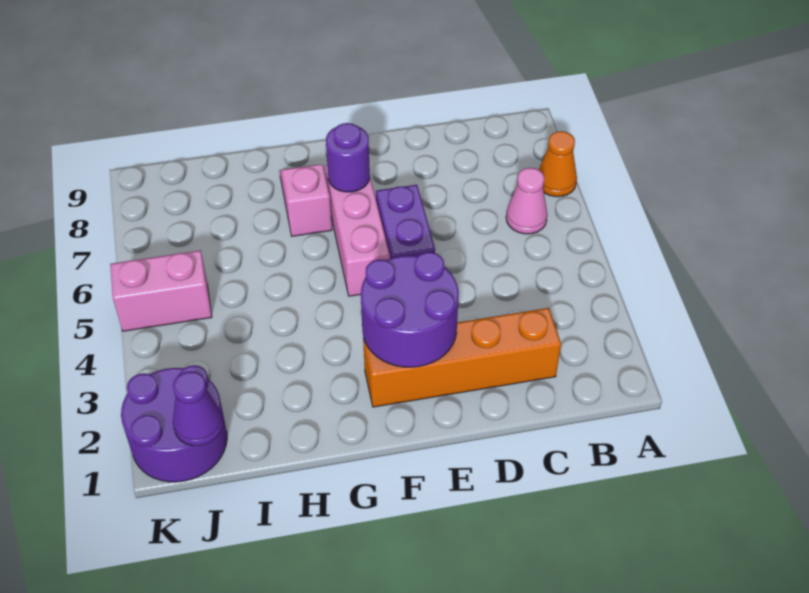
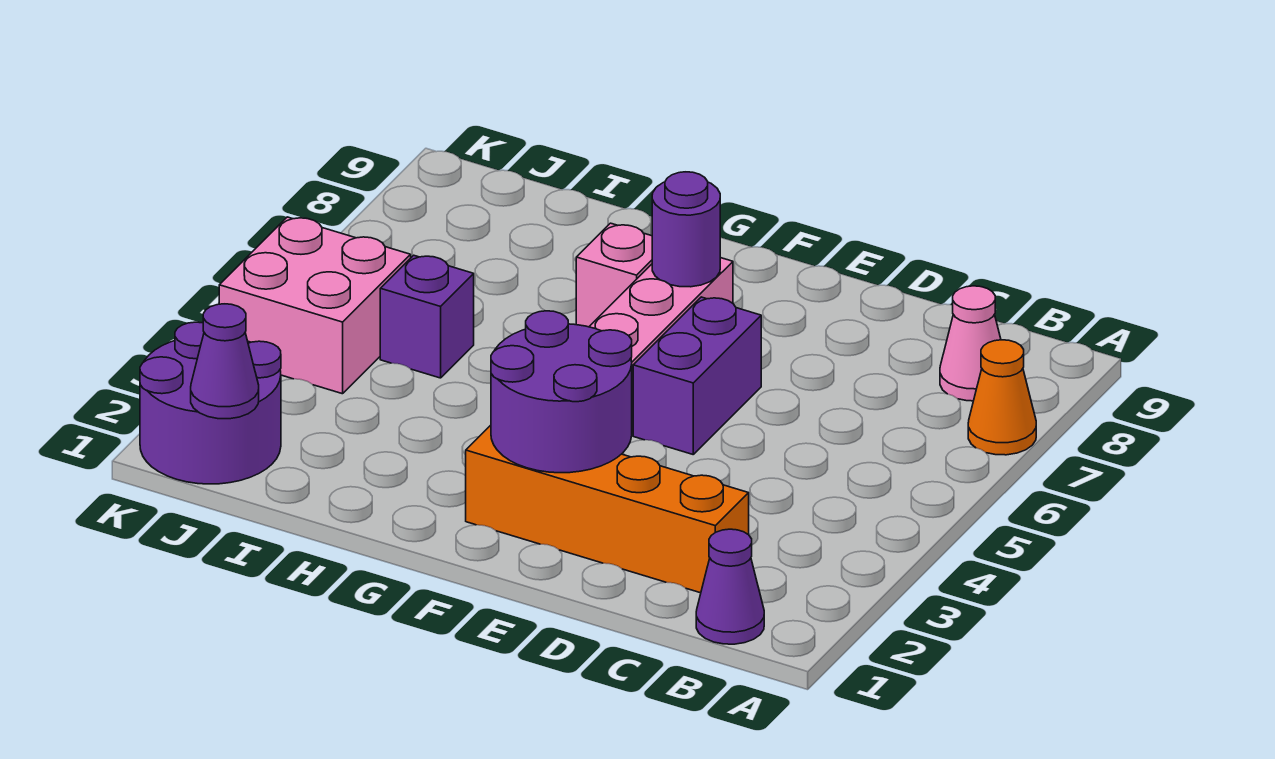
none -> purple 1x1 cone [696,529,764,644]
pink 1x1 cone [506,168,547,234] -> pink 1x1 cone moved to [940,286,1001,401]
none -> purple 1x1 brick [380,255,474,378]
pink 1x2 brick [110,250,212,331] -> pink 2x2 brick [219,217,411,394]

